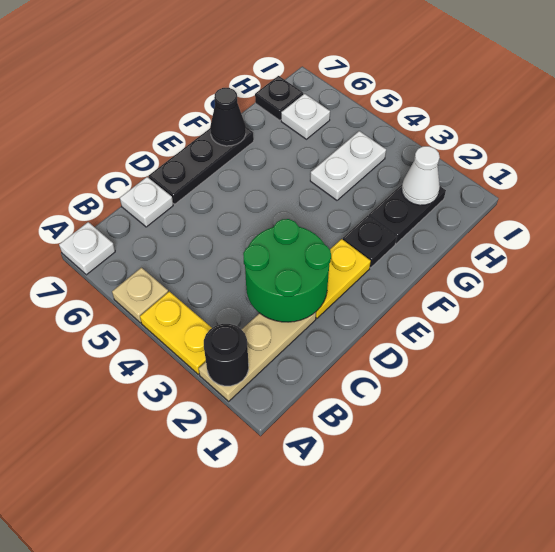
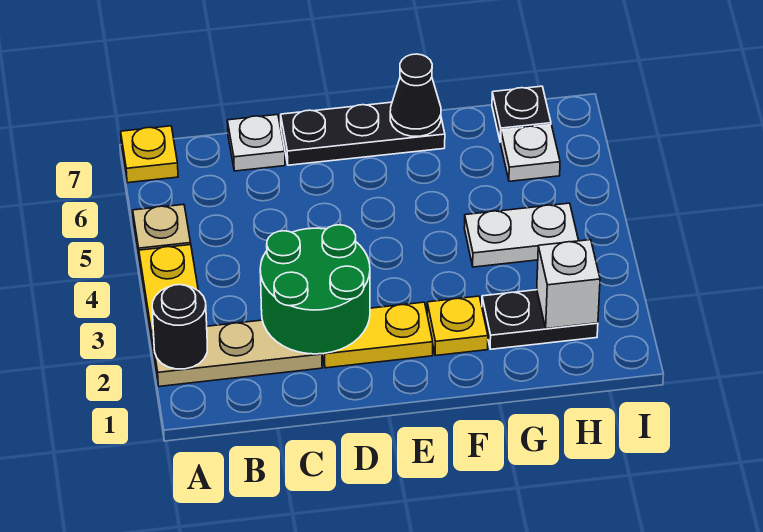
white 1x1 plate [59,222,115,275] -> yellow 1x1 plate [121,126,178,183]
black 1x1 plate [343,215,397,268] -> yellow 1x1 plate [427,296,488,356]
white 1x1 cone [402,146,440,205] -> white 1x1 brick [537,240,600,329]

